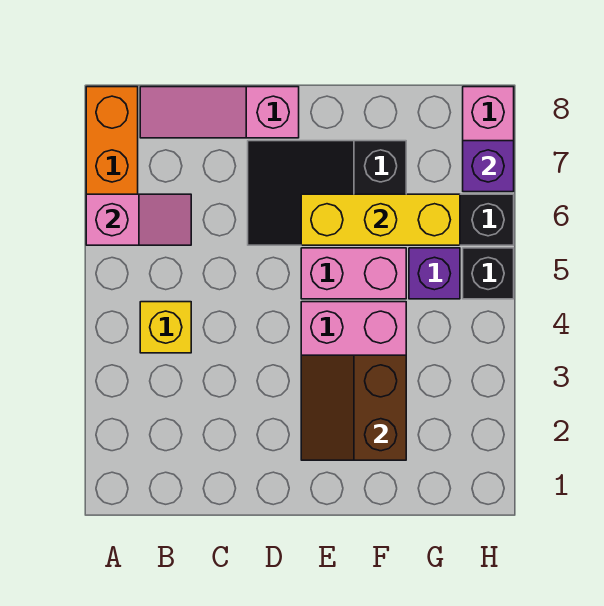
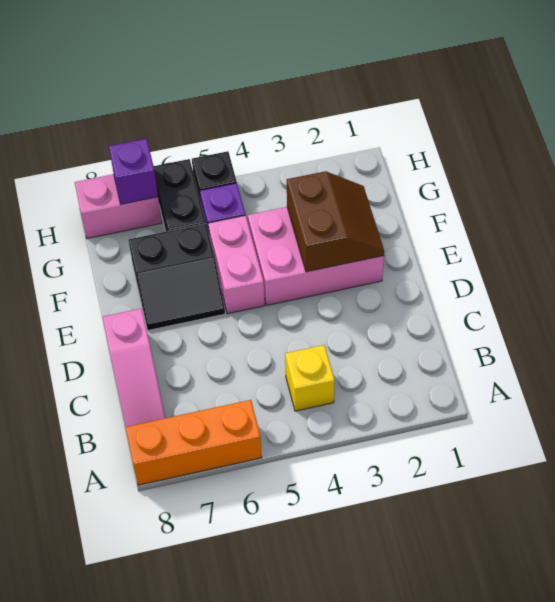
pink 1x2 slope [86,194,191,245] -> none
black 2x3 slope [248,141,406,245] -> black 2x2 slope [128,224,225,330]
brown 2x2 slope [301,355,406,460] -> brown 2x2 slope turned to [287,171,384,272]
yellow 1x3 brick [301,194,460,245] -> none

